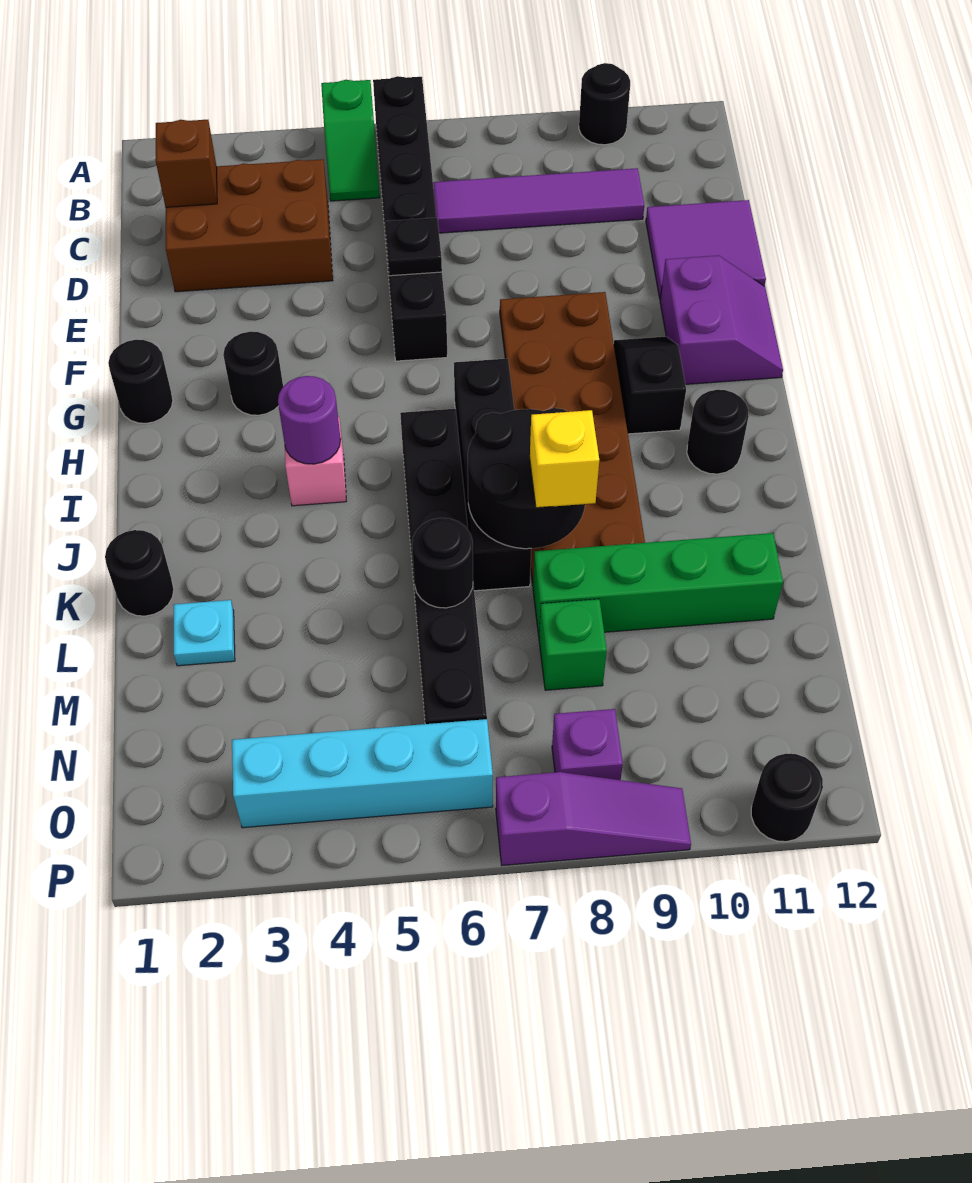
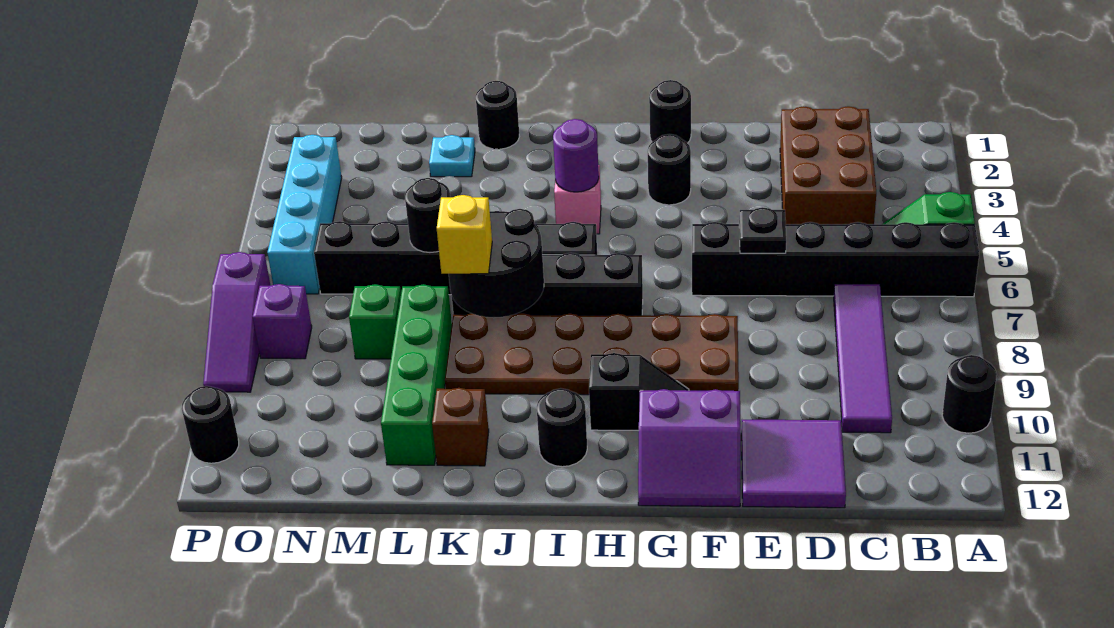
brown 1x1 brick [156,120,217,207] -> brown 1x1 brick moved to [432,388,489,466]

